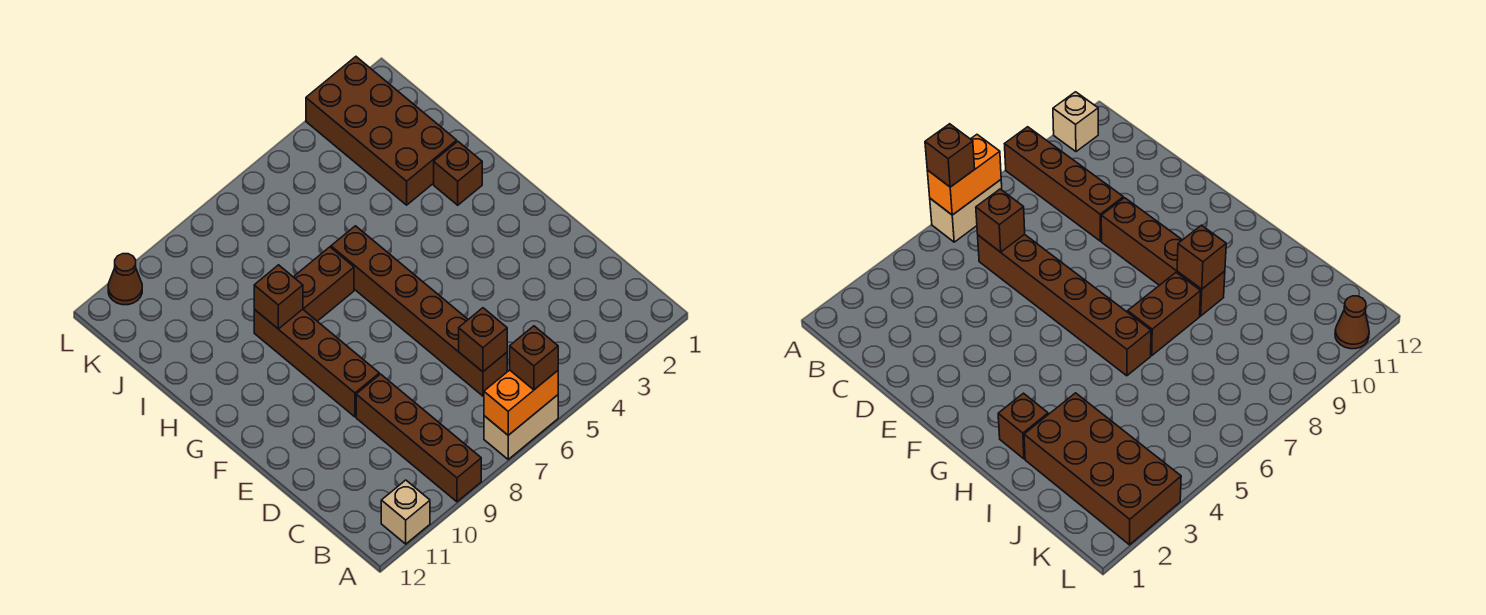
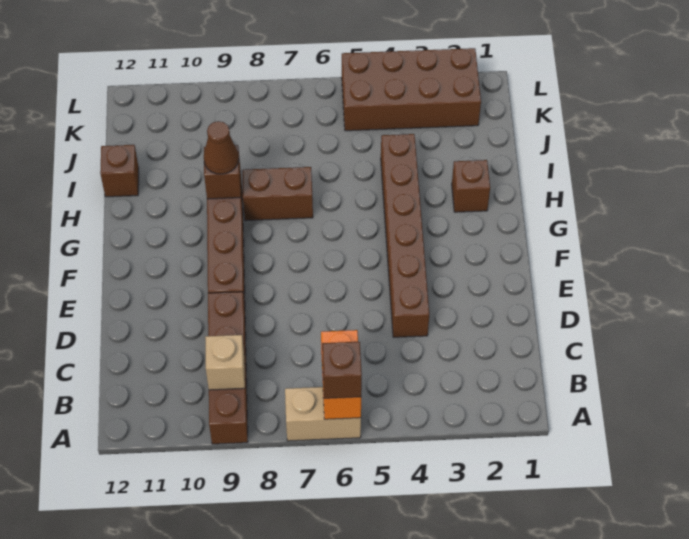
orange 1x2 brick [484,370,558,435] -> orange 1x2 brick turned to [321,330,361,419]
tan 1x1 brick [381,480,430,544] -> tan 1x1 brick moved to [205,335,245,390]
brown 1x6 brick [331,226,507,396] -> brown 1x6 brick moved to [381,134,429,337]
brown 1x1 brick [459,308,507,372] -> brown 1x1 brick moved to [100,145,139,197]
brown 2x4 brick [306,57,457,205] -> brown 2x4 brick turned to [342,48,481,131]
brown 1x1 cone [108,254,142,305] -> brown 1x1 cone moved to [204,121,239,174]

